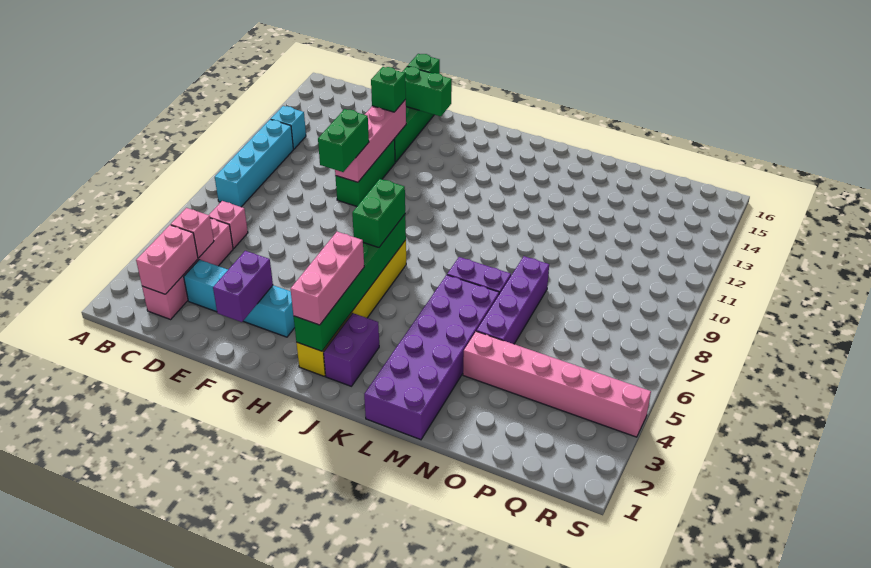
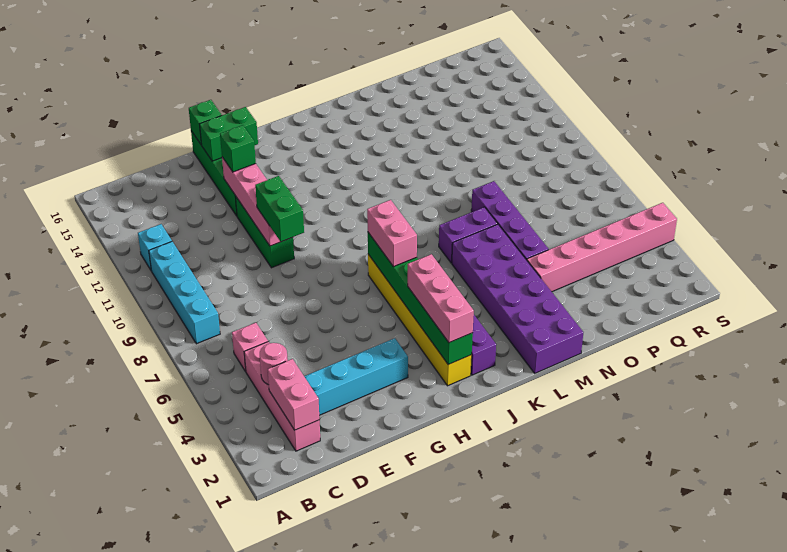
pink 1x1 brick [171,208,214,258] -> pink 1x1 round brick [260,343,288,385]
purple 1x2 brick [213,251,273,322] -> none
green 1x2 brick [352,179,405,247] -> pink 1x2 brick [367,200,417,267]

